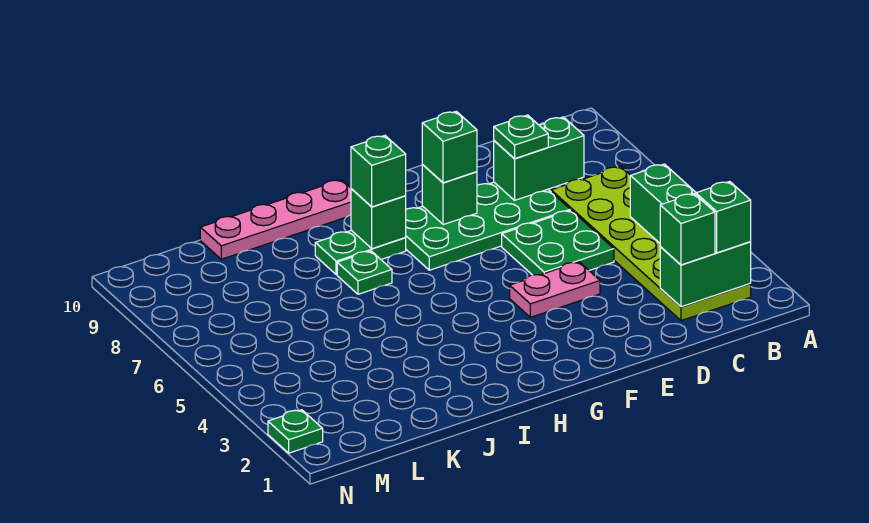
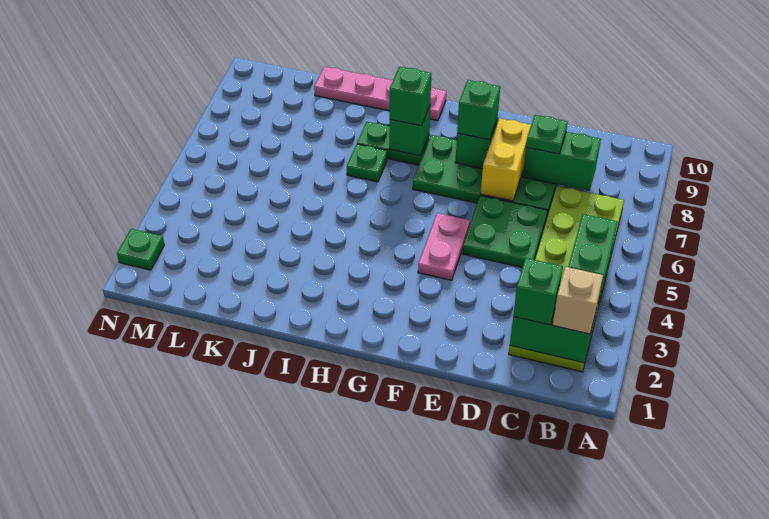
green 1x1 brick [696,181,751,253] -> tan 1x1 brick [553,267,603,334]
pink 1x2 plate [510,262,600,317] -> pink 1x2 plate turned to [418,213,470,280]
none -> yellow 1x2 brick [481,118,531,201]

